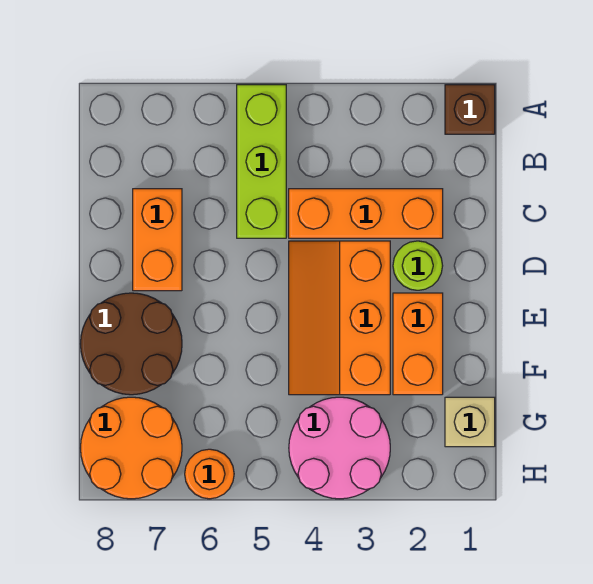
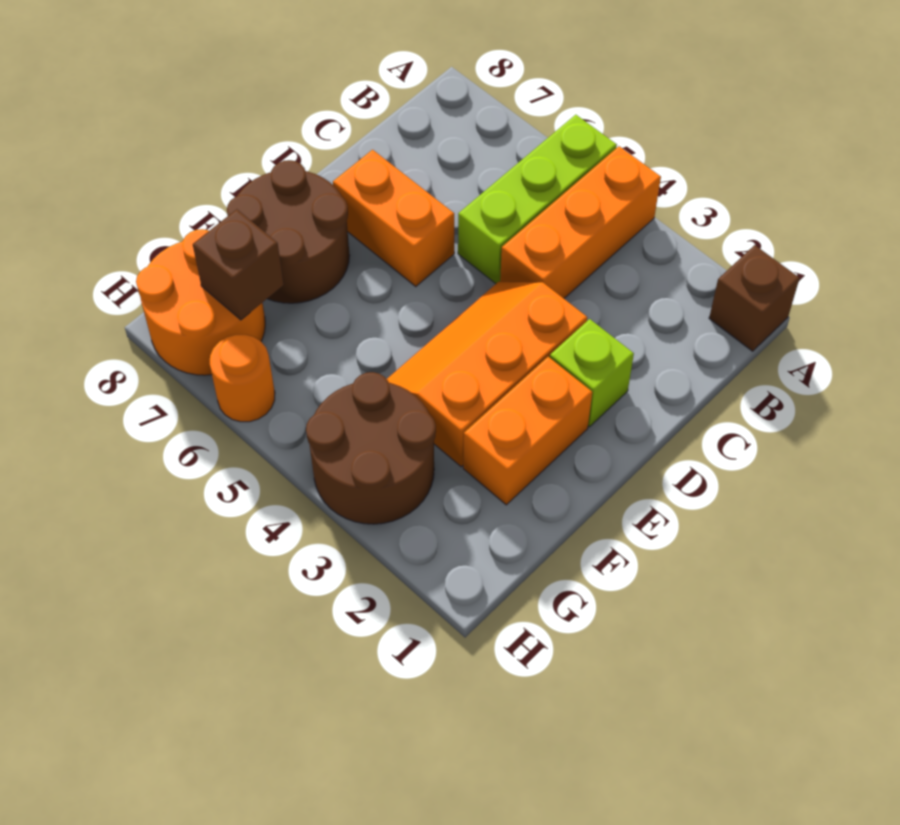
orange 1x3 brick [289,189,443,238] -> orange 1x3 brick turned to [500,146,661,298]
orange 1x2 brick [133,189,182,291] -> orange 1x2 brick turned to [333,150,454,286]
lime 1x1 round brick [393,241,443,290] -> lime 1x1 brick [550,319,634,427]
tan 1x1 brick [445,397,495,447] -> none
pink 2x2 round brick [289,397,390,499] -> brown 2x2 round brick [306,372,436,524]
none -> brown 1x1 brick [193,209,284,320]

